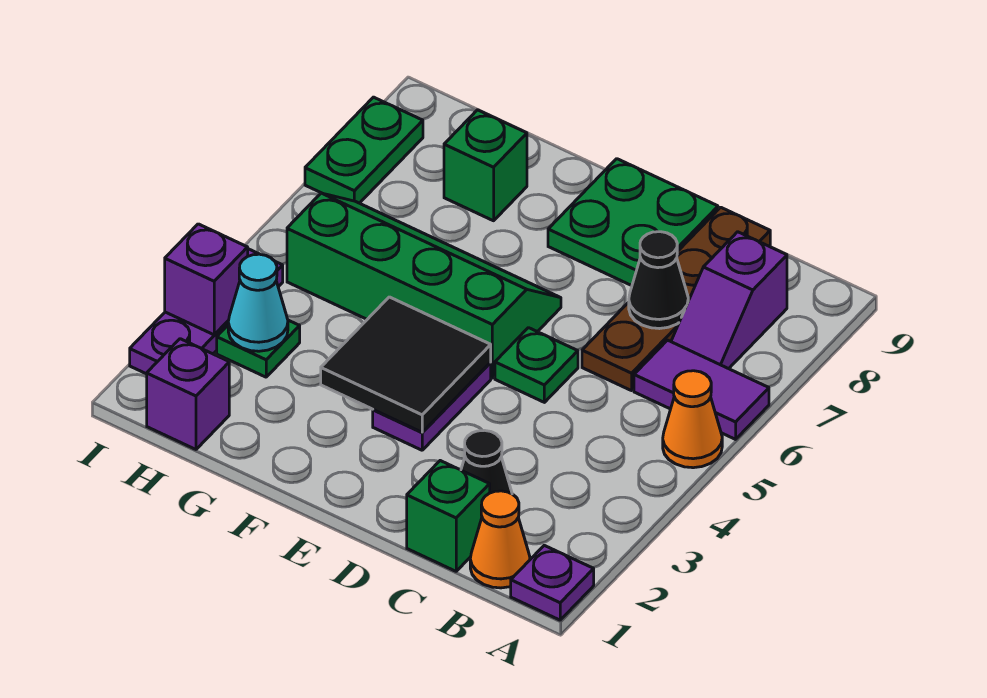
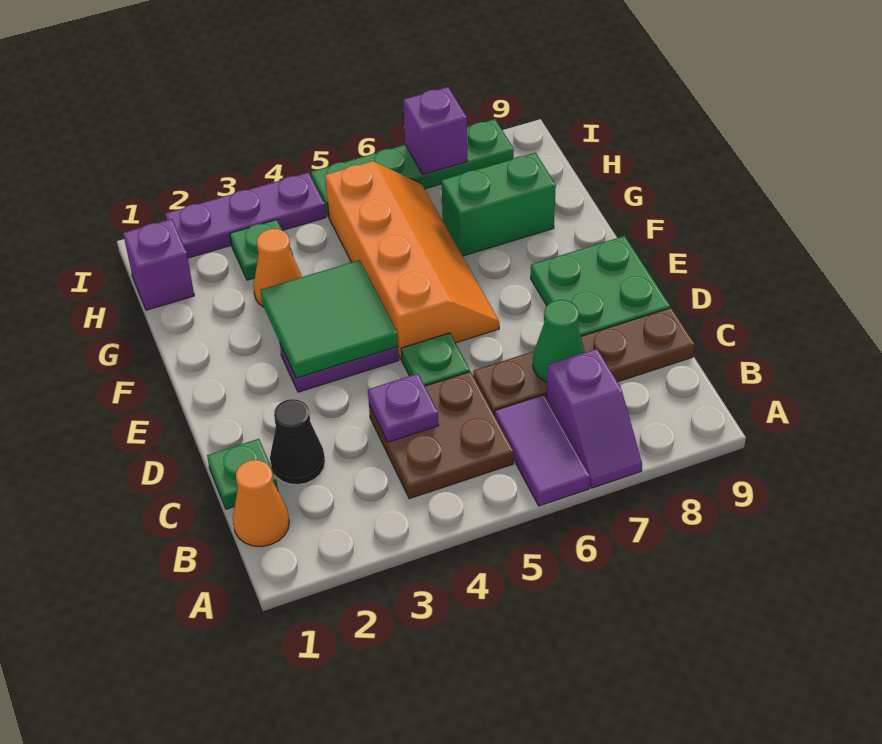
purple 1x1 plate [511,545,594,620] -> purple 1x1 plate moved to [368,374,439,442]
orange 1x1 cone [663,371,722,468] -> orange 1x1 cone moved to [253,229,302,307]
none -> brown 2x2 plate [369,371,513,499]
purple 1x2 slope [671,232,787,369] -> purple 1x2 slope turned to [546,349,642,488]
green 1x1 brick [407,461,490,571] -> green 1x1 plate [207,439,278,509]
black 1x1 cone [629,232,688,329] -> green 1x1 cone [533,300,585,382]
black 2x2 tile [321,297,491,432] -> green 2x2 tile [261,260,398,378]
green 2x4 slope [287,193,561,378] -> orange 2x4 slope [325,161,499,360]
green 1x1 brick [444,110,527,221] -> green 1x2 brick [442,153,556,256]
cyan 1x1 cone [228,254,288,351] -> none
purple 1x1 brick [165,224,248,335] -> purple 1x1 brick moved to [403,87,467,174]
green 1x2 plate [305,97,423,203] -> green 1x4 plate [311,119,514,217]

